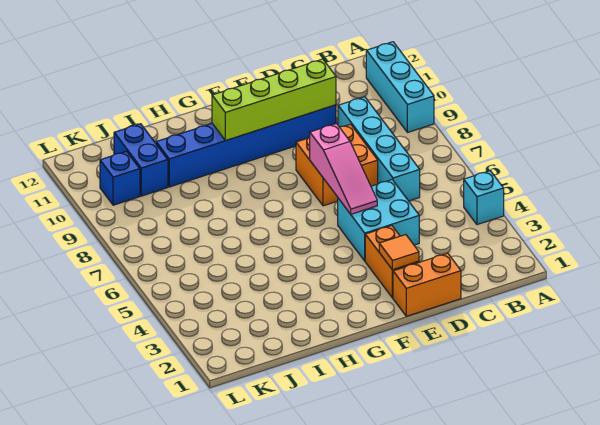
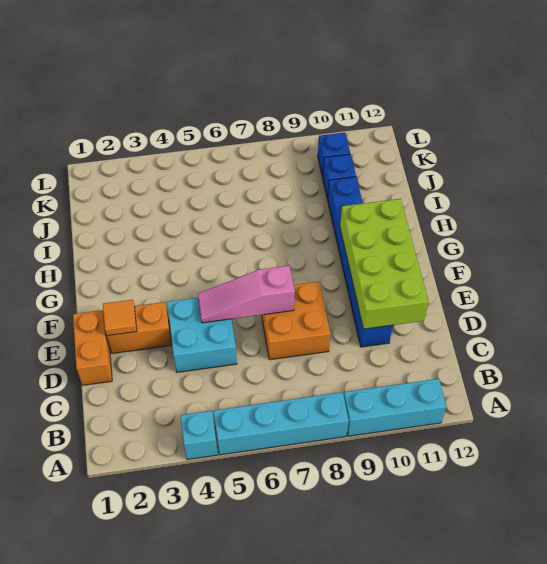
cyan 1x4 brick [338,97,420,201] -> cyan 1x4 brick moved to [214,392,349,455]
lime 1x4 brick [212,59,336,140] -> lime 2x4 brick [340,199,429,329]
blue 1x2 brick [114,124,168,196] -> blue 1x1 brick [323,154,356,199]

